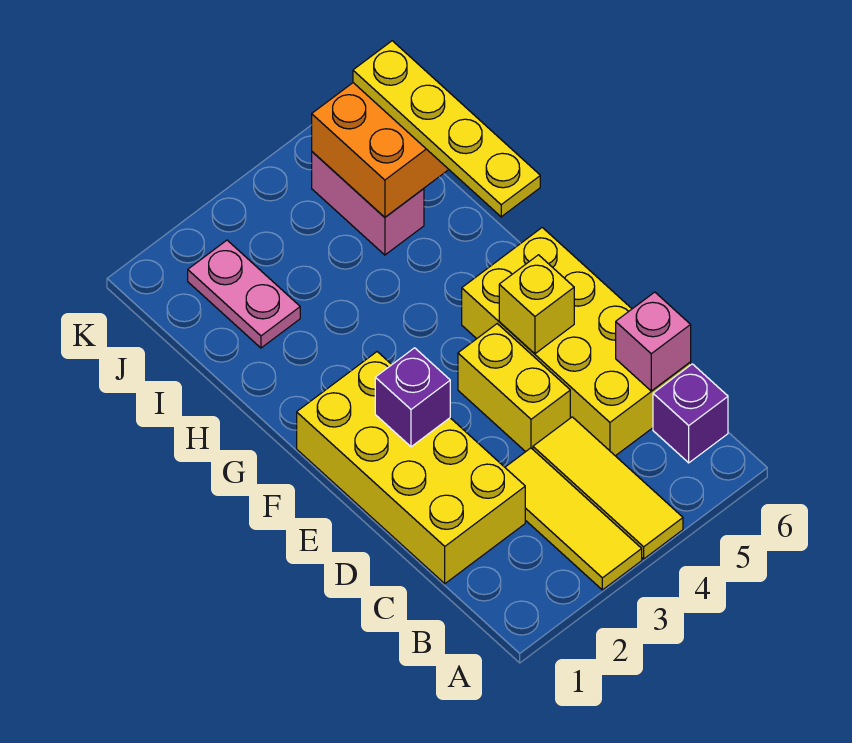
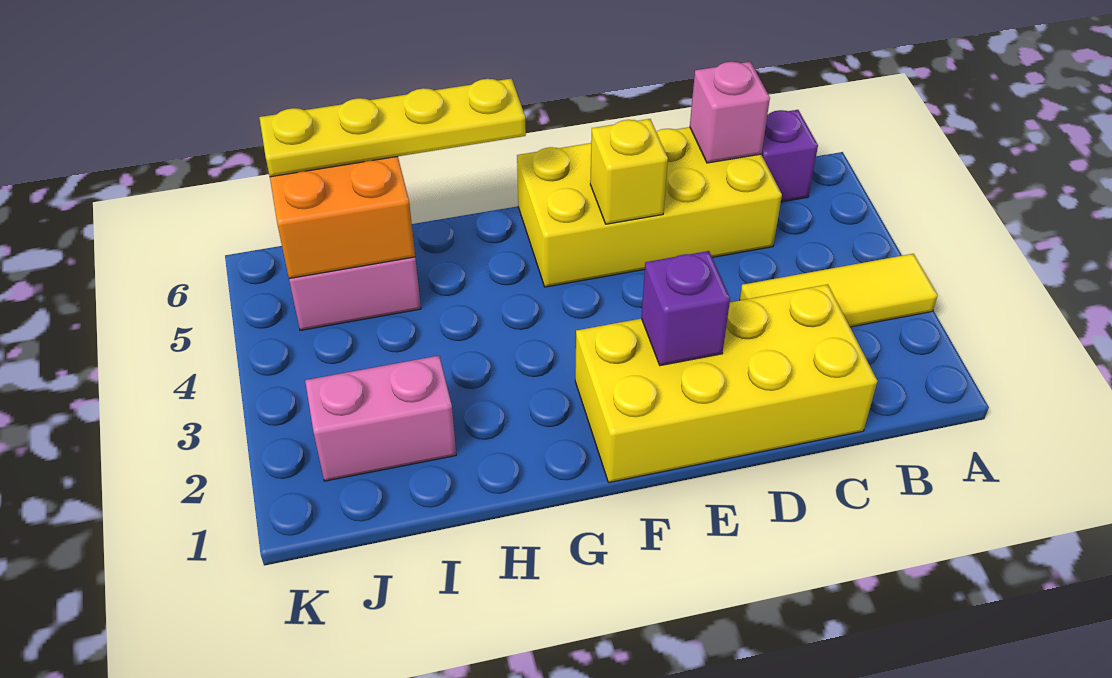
yellow 1x3 tile [533,417,683,559] -> none
yellow 1x2 brick [458,324,570,452] -> none
pink 1x2 plate [188,240,300,348] -> pink 1x2 brick [305,356,456,481]

